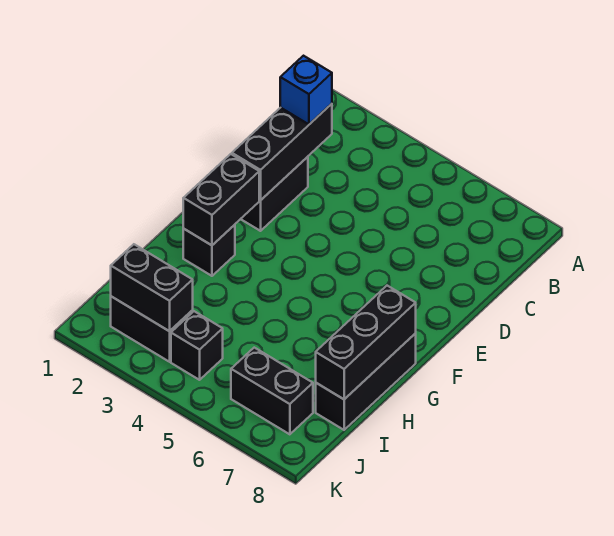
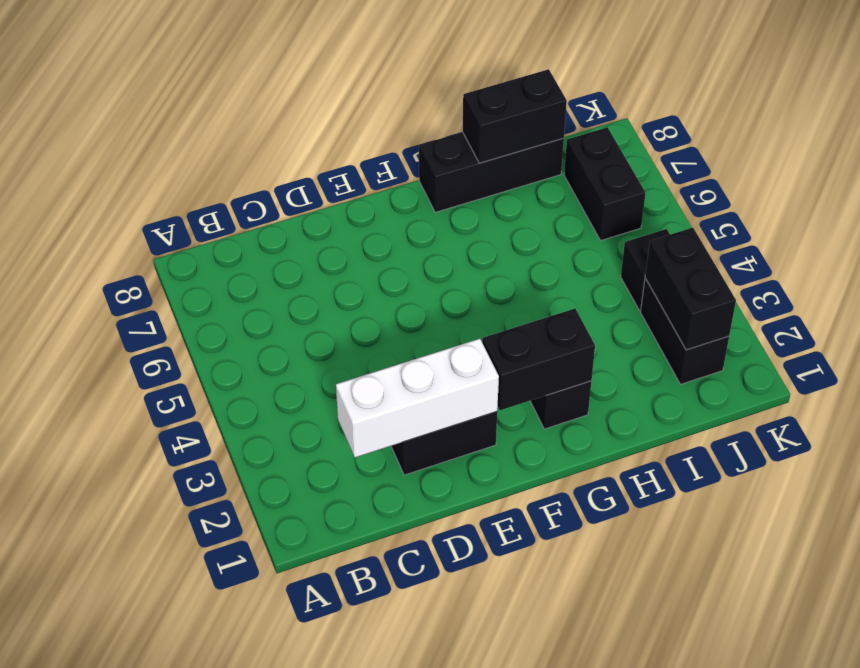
black 1x3 brick [232,104,332,200] -> white 1x3 brick [336,339,499,458]
blue 1x1 brick [280,56,332,124] -> none
black 1x3 brick [316,286,416,399] -> black 1x2 brick [463,69,567,163]

